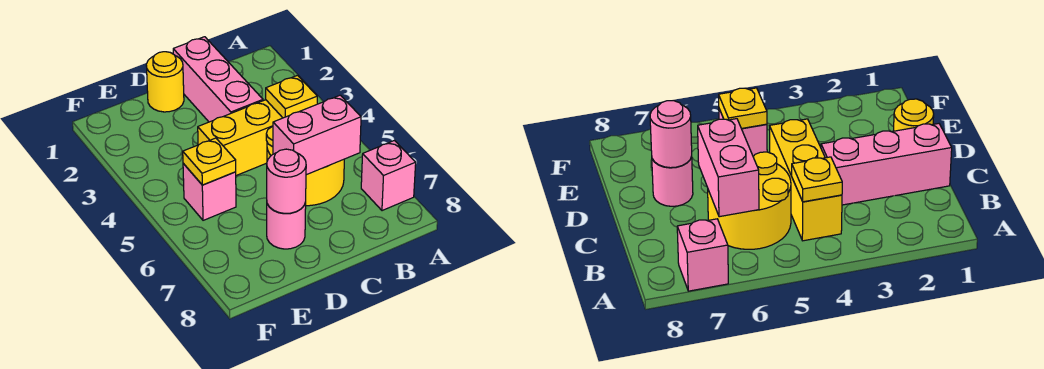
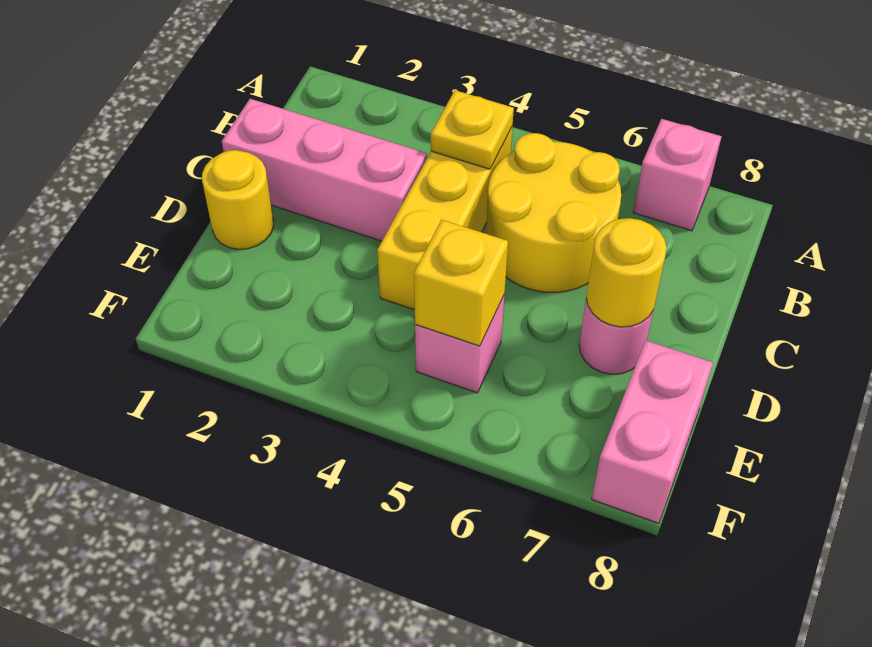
pink 1x2 brick [273,95,361,175] -> pink 1x2 brick moved to [592,340,713,523]
pink 1x1 round brick [267,149,306,213] -> yellow 1x1 round brick [586,218,667,327]
yellow 1x1 plate [183,138,236,185] -> yellow 1x1 brick [414,220,508,346]

